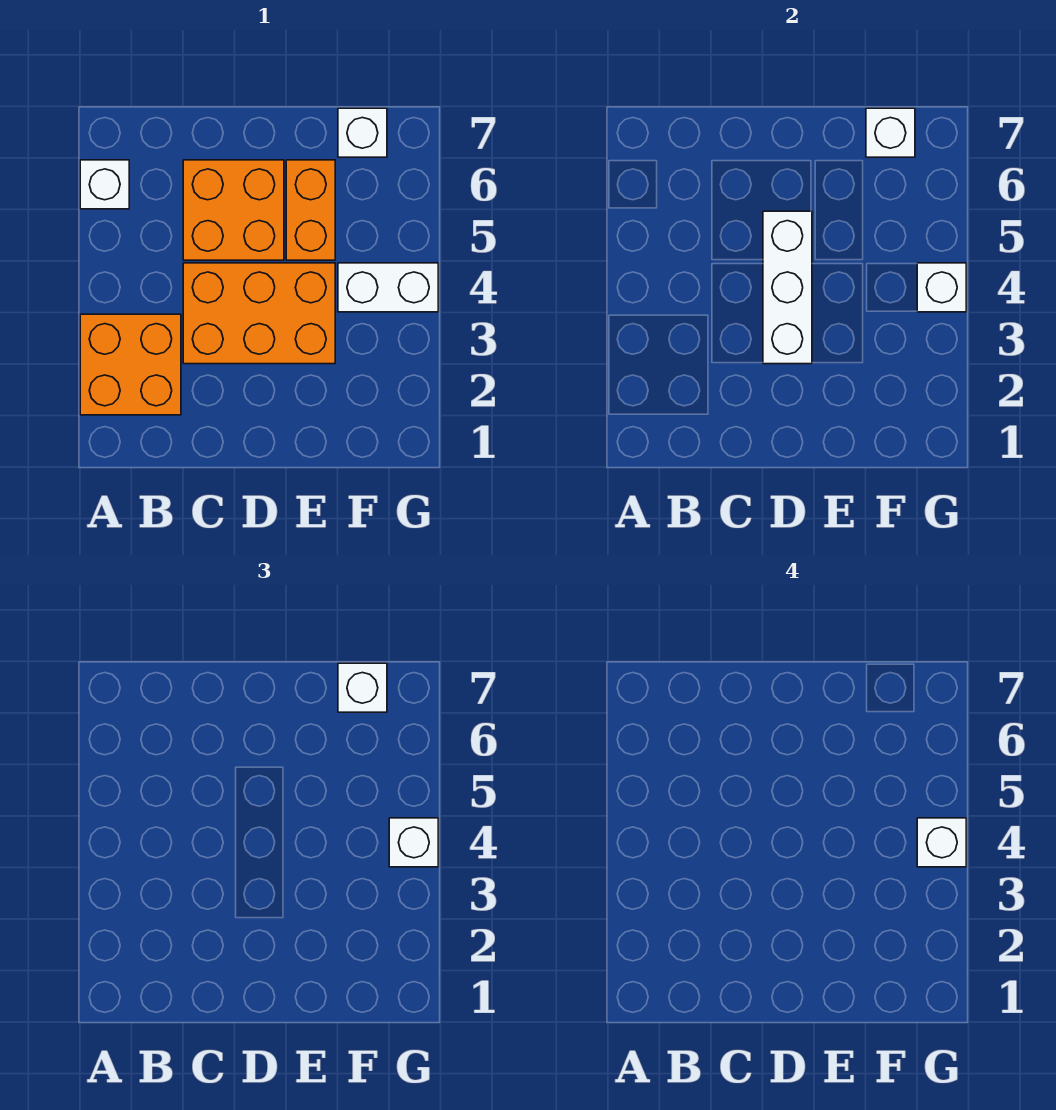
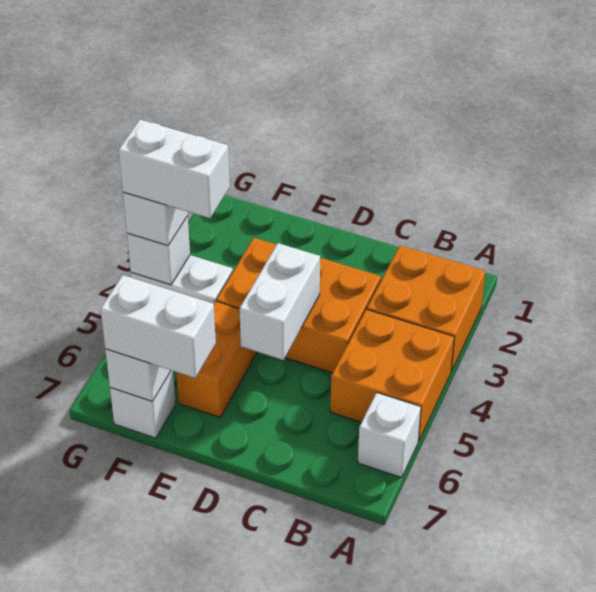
orange 2x2 brick [183,160,284,260] -> orange 2x2 brick moved to [331,309,454,441]
white 1x3 brick [763,211,812,364] -> white 1x2 brick [239,243,320,360]
white 1x1 brick [338,663,387,712] -> white 1x2 brick [101,275,216,378]
white 1x1 brick [917,818,966,867] -> white 1x2 brick [119,120,230,218]

